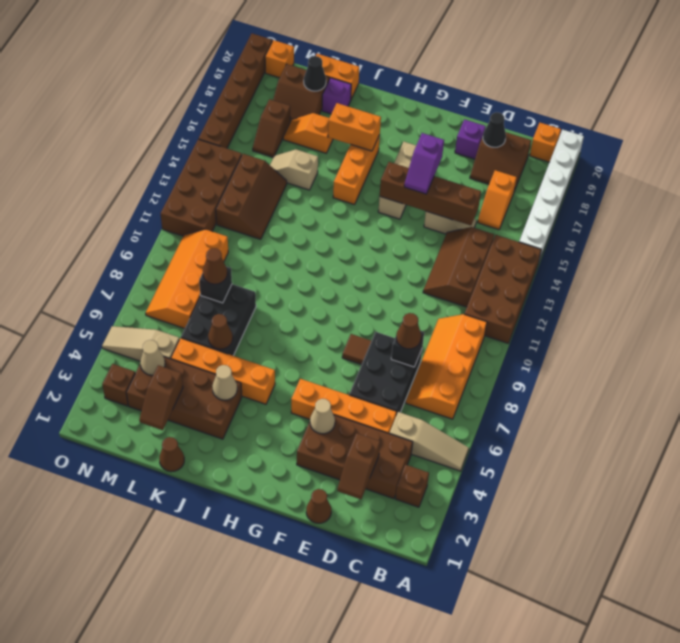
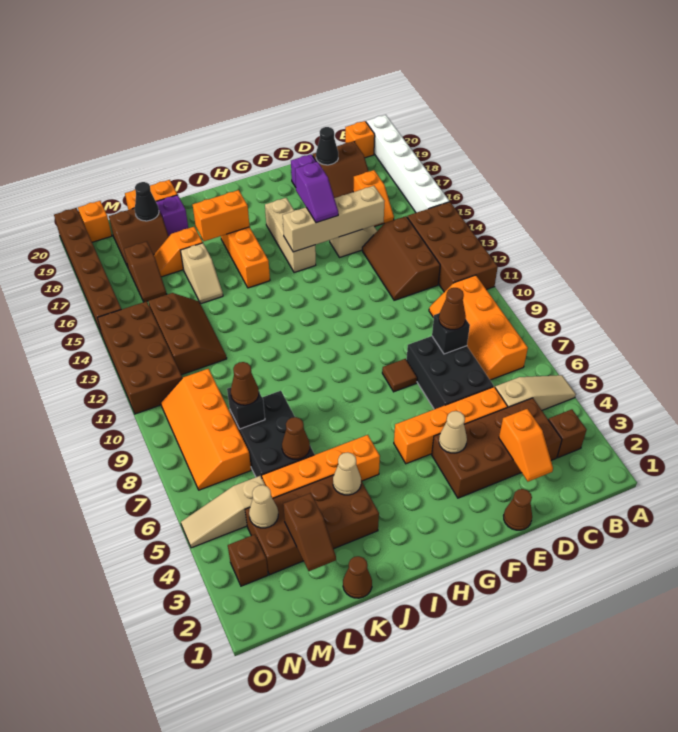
brown 1x2 slope [337,433,380,499] -> orange 1x2 slope [499,409,553,482]
brown 1x4 brick [380,162,481,225] -> tan 1x4 brick [283,186,385,252]
tan 1x2 slope [270,149,318,190] -> tan 1x2 slope turned to [180,243,223,304]

